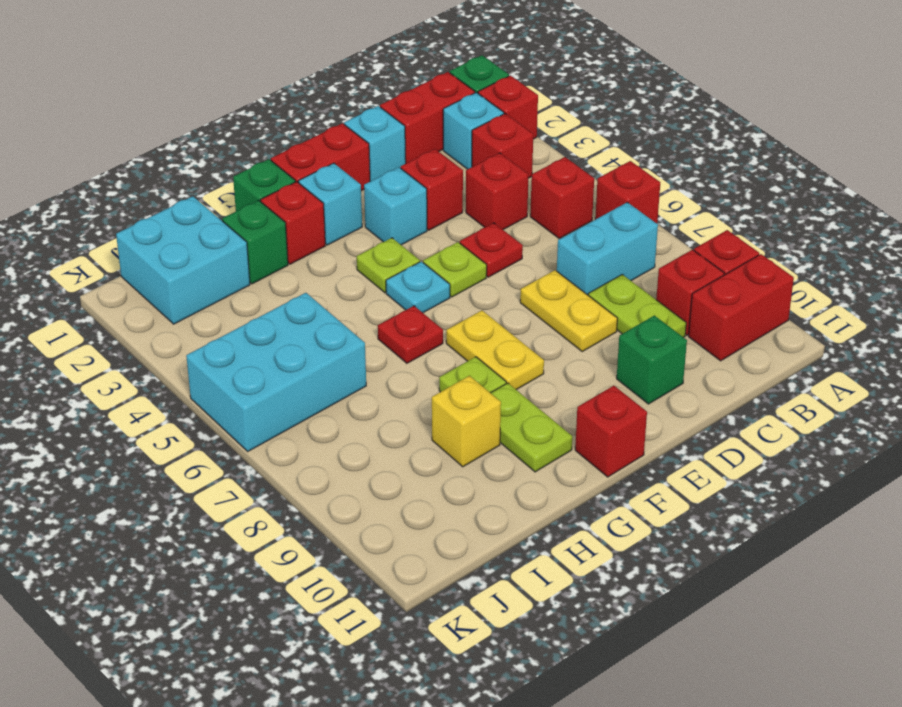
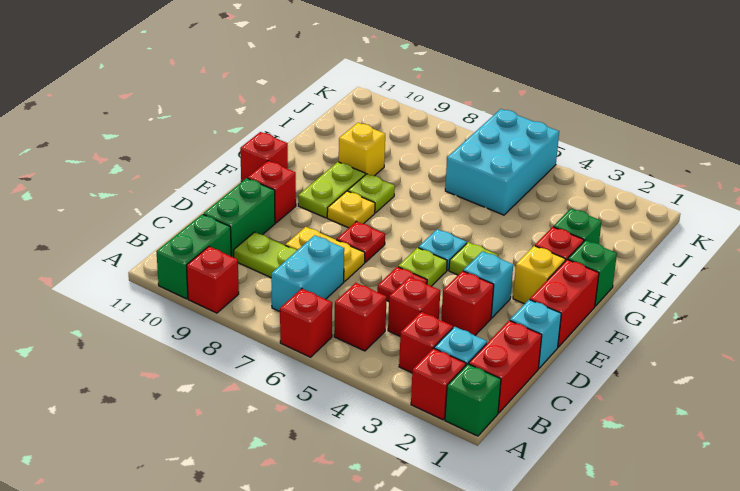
red 1x2 brick [689,254,794,361] -> green 1x2 brick [156,214,231,299]
red 1x1 brick [656,250,724,335] -> red 1x1 brick moved to [248,161,296,223]
green 1x1 brick [617,316,687,404] -> green 1x2 brick [203,178,275,257]
cyan 1x1 brick [299,163,362,245] -> yellow 1x1 brick [513,246,565,304]
yellow 1x2 plate [446,310,544,390] -> yellow 1x1 plate [327,191,375,228]
red 1x1 plate [378,306,443,363] -> red 1x1 plate moved to [337,222,385,262]
lime 1x2 plate [491,383,572,472] -> lime 1x2 plate turned to [298,162,365,218]
cyan 2x2 brick [116,196,250,324] -> none

